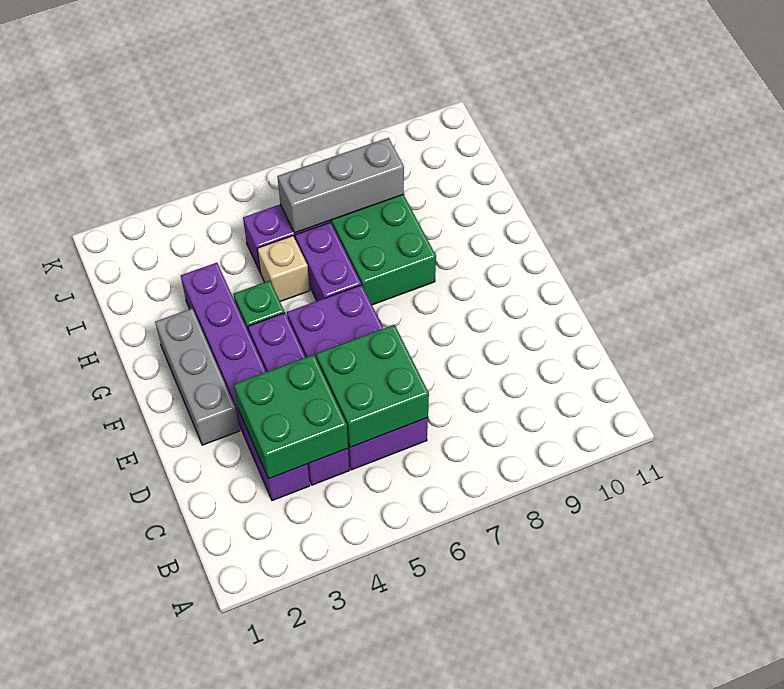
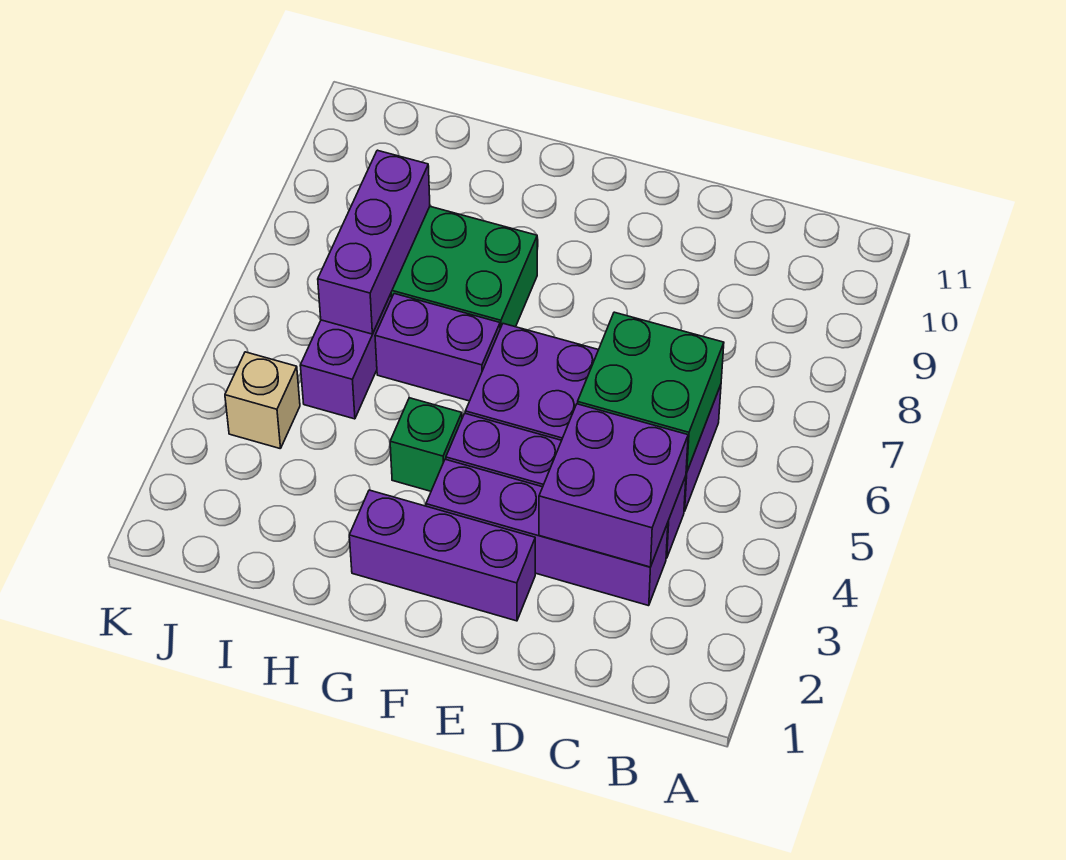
purple 1x6 brick [181,263,310,501] -> purple 1x4 brick [426,459,668,606]
green 2x2 brick [234,355,348,479] -> purple 2x2 brick [539,404,688,567]
grey 1x3 brick [155,309,240,445] -> purple 1x3 brick [349,490,535,621]
tan 1x1 brick [257,236,310,301] -> tan 1x1 brick moved to [225,352,300,449]
grey 1x3 brick [277,138,404,233] -> purple 1x3 brick [318,150,430,334]

